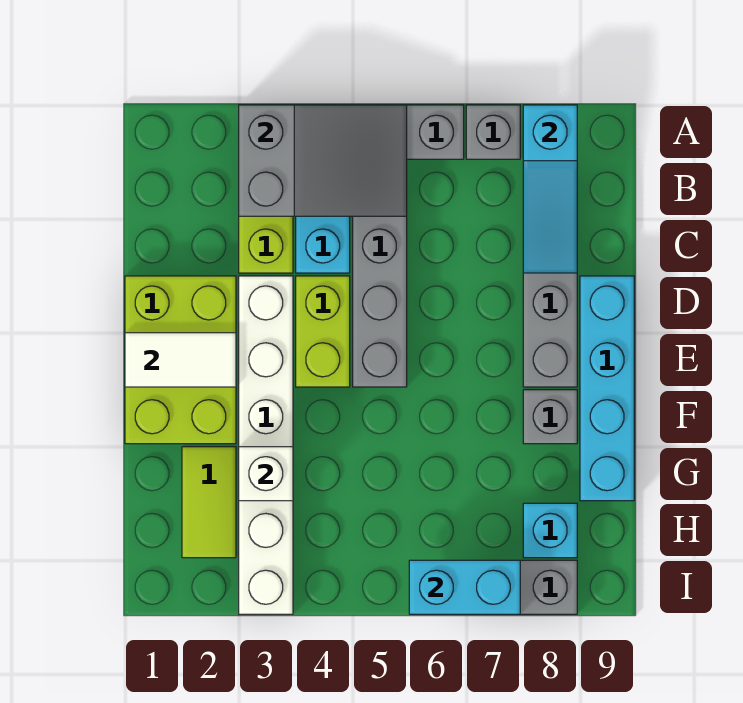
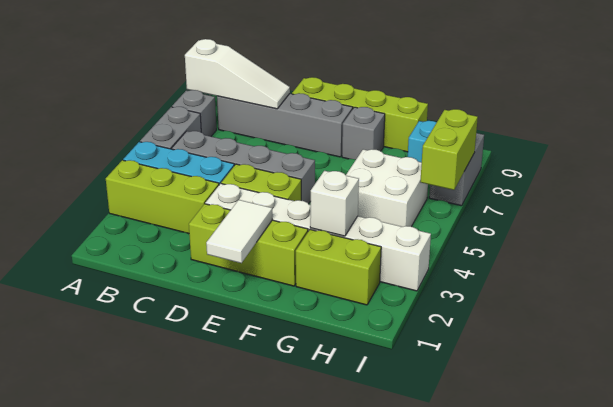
grey 2x3 slope [239,105,407,216] -> none
cyan 1x3 slope [523,105,577,273] -> white 1x3 slope [185,39,290,109]
lime 2x3 brick [125,276,236,444] -> lime 1x3 brick [189,204,308,286]
cyan 1x4 brick [580,276,634,501] -> lime 1x4 brick [292,77,428,152]
lime 1x2 tile [182,447,236,558] -> lime 1x2 brick [296,229,381,305]
none -> white 2x2 brick [346,149,428,227]
cyan 1x2 brick [409,560,520,614] -> lime 1x2 brick [420,109,478,190]

